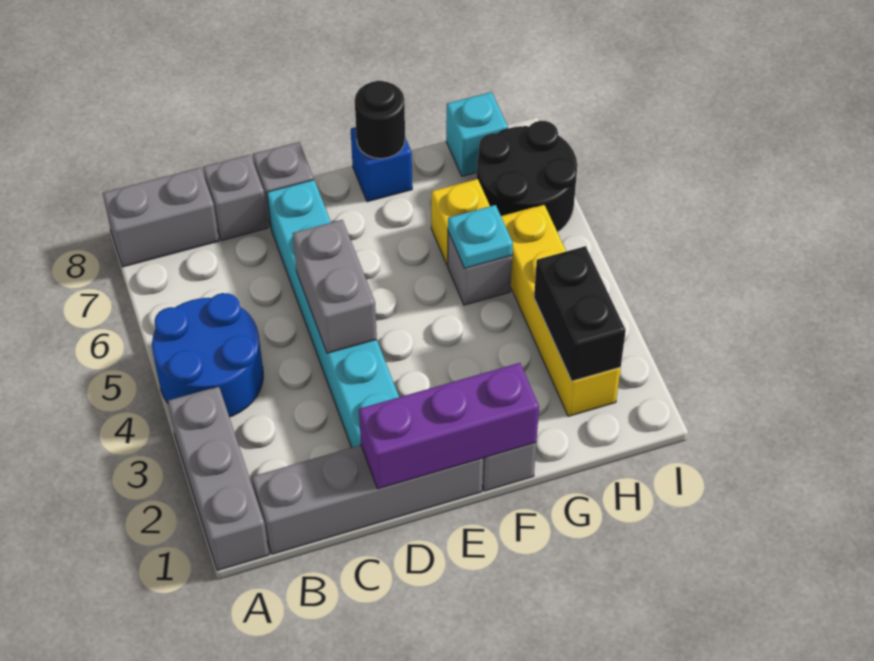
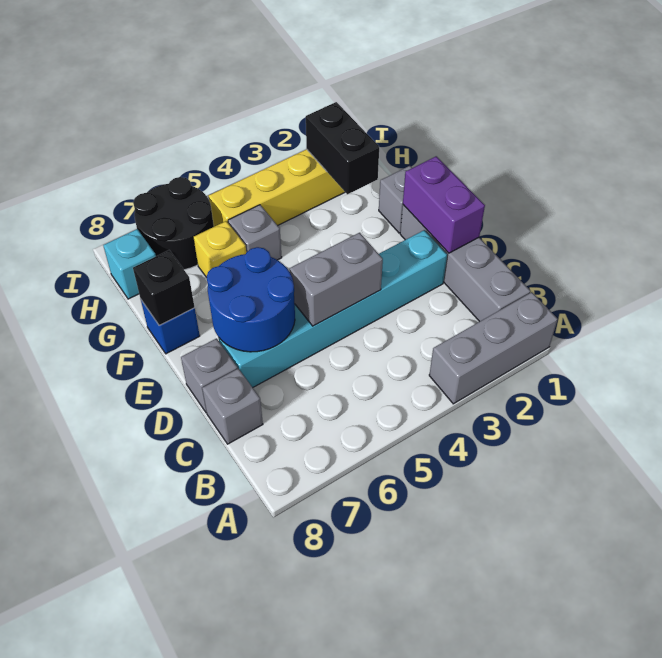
blue 2x2 round brick [152,293,263,417] -> blue 2x2 round brick moved to [207,247,295,352]
grey 1x2 brick [103,168,219,267] -> none
purple 1x3 brick [359,363,539,489] -> purple 1x2 brick [403,156,485,253]
black 1x1 round brick [355,81,405,159] -> black 1x1 brick [133,250,195,326]
cyan 1x1 plate [448,205,513,268] -> none
black 1x2 brick [534,246,626,381] -> black 1x2 brick turned to [306,102,379,194]

